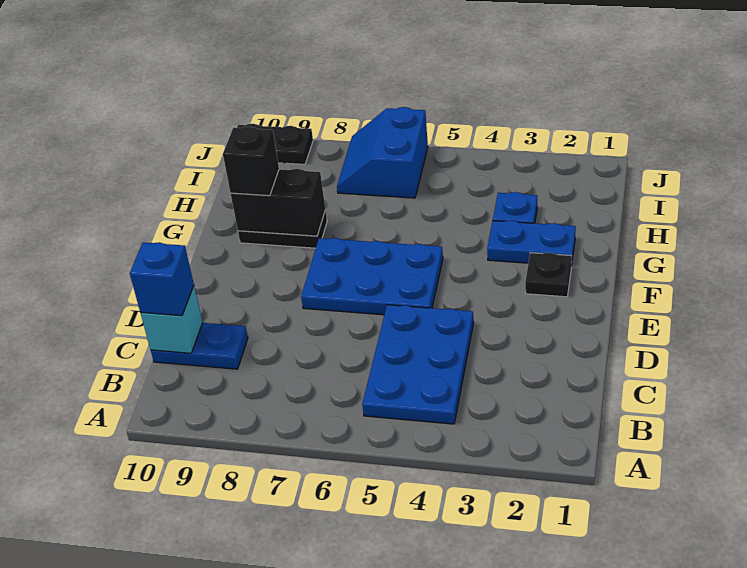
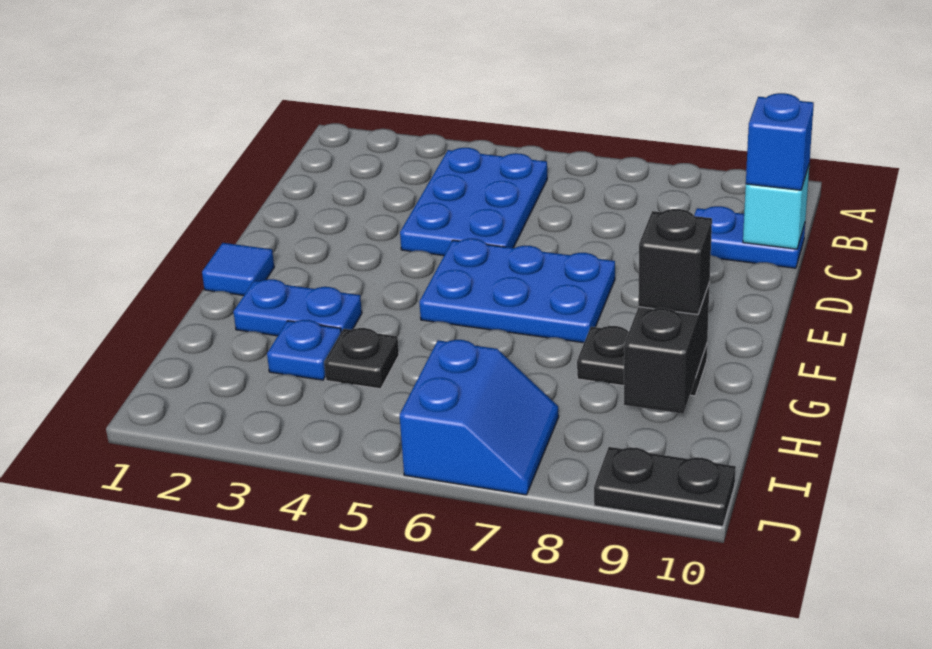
none -> blue 1x1 tile [202,243,274,295]
black 1x1 plate [525,253,572,297] -> black 1x1 plate moved to [324,328,399,389]
black 1x2 brick [231,169,325,236] -> black 1x2 brick turned to [624,283,710,414]

